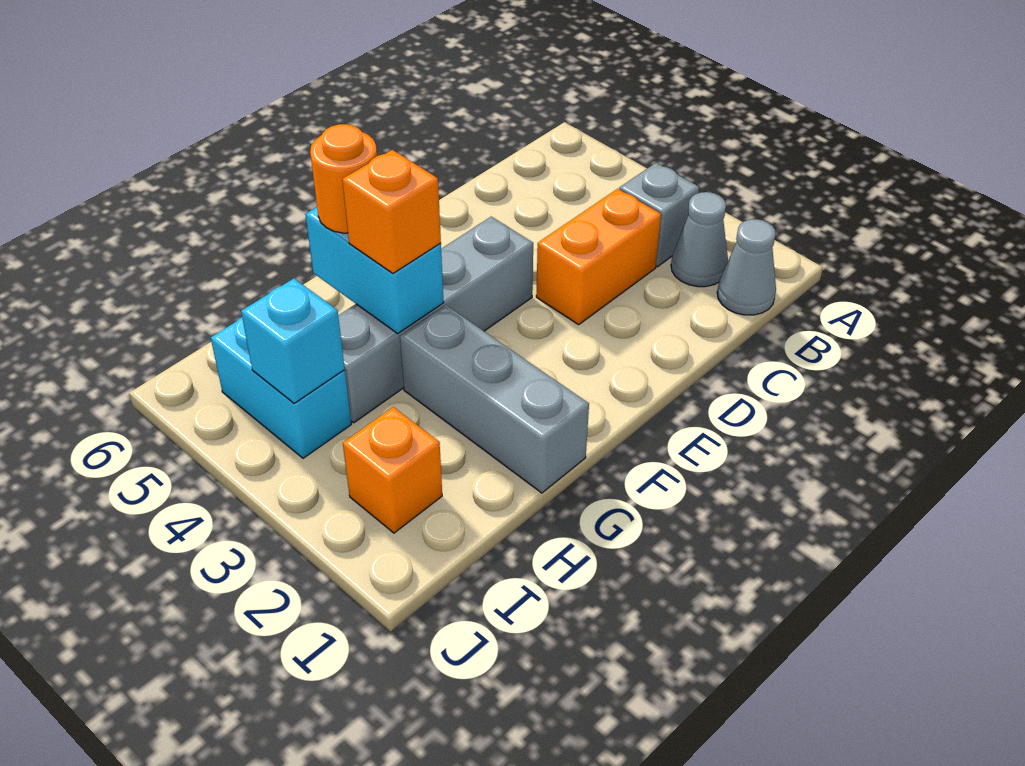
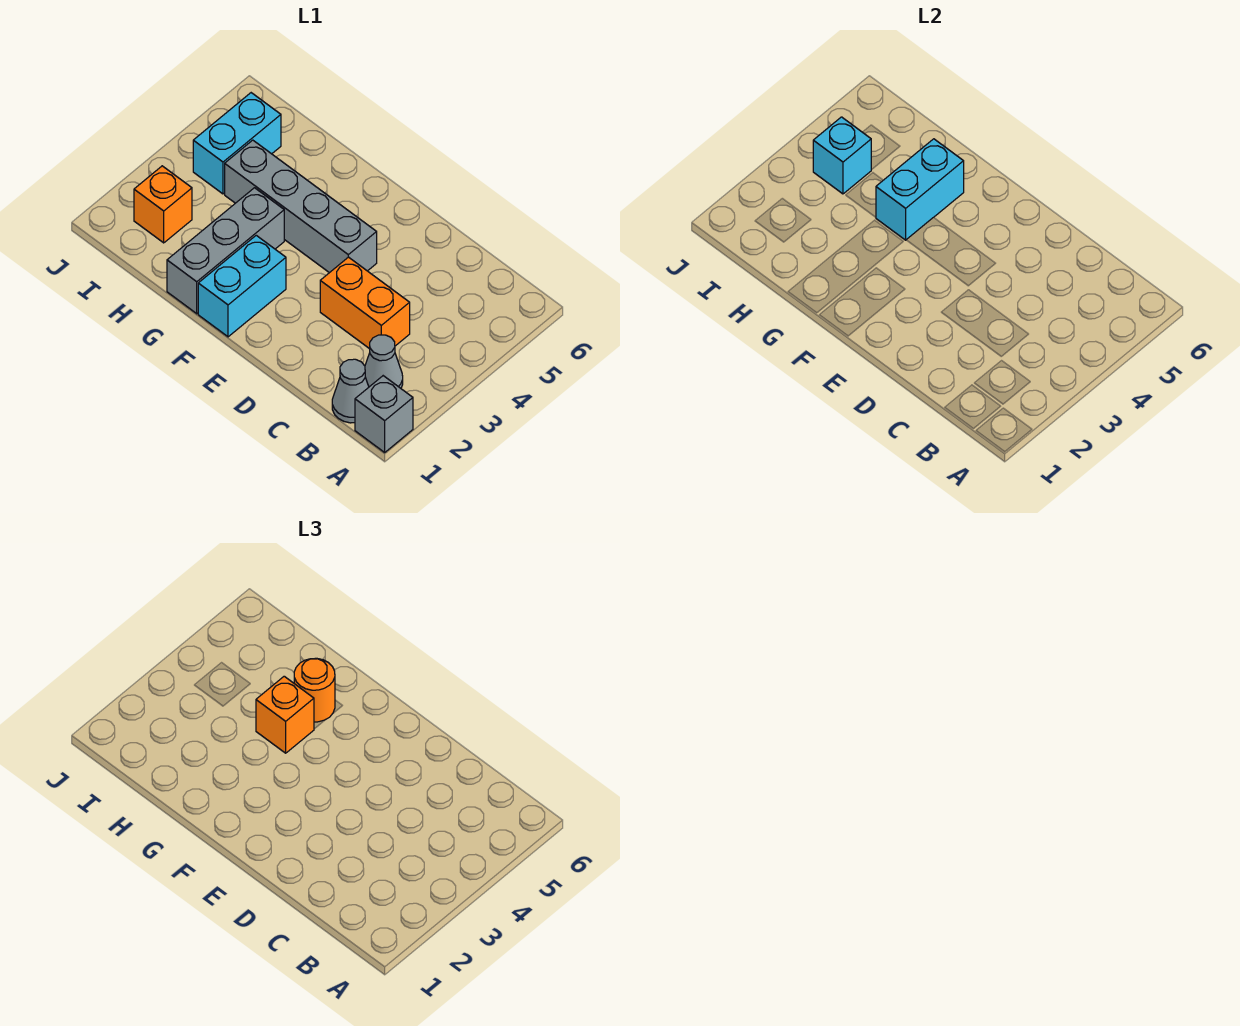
grey 1x1 brick [619,163,699,267] -> grey 1x1 brick moved to [355,376,413,452]
none -> cyan 1x2 brick [198,235,286,337]

